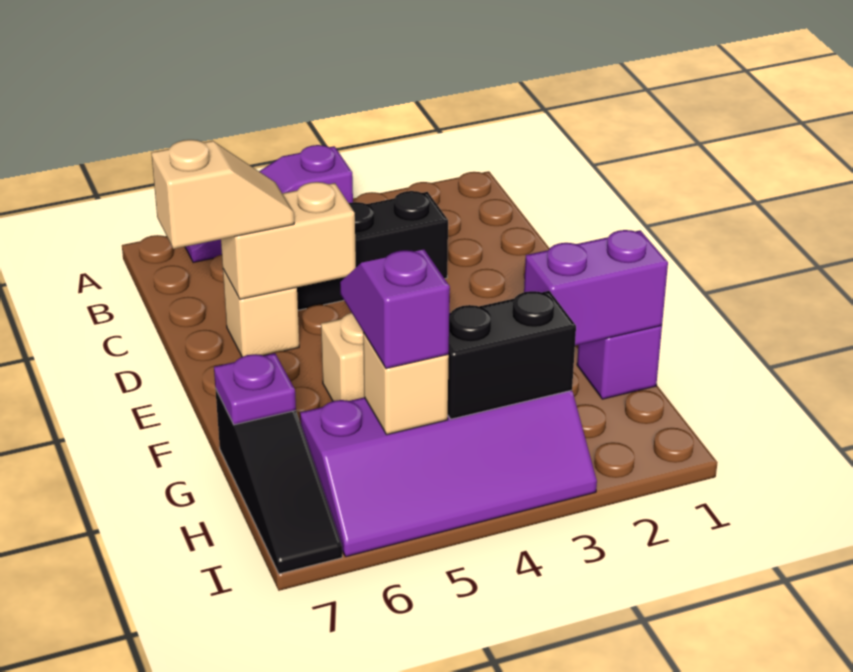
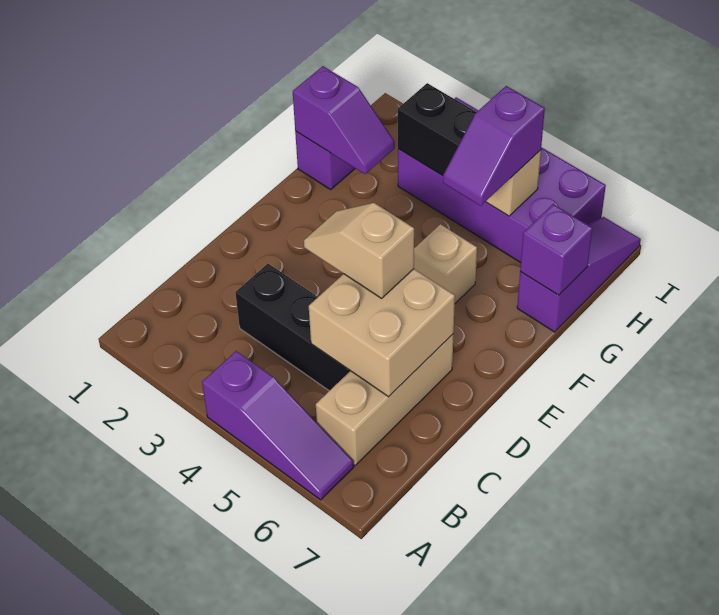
tan 1x2 brick [221,182,356,299] -> tan 2x2 brick [309,269,455,397]
tan 1x1 brick [223,269,299,357] -> tan 1x3 brick [316,334,453,465]
tan 1x2 slope [151,140,294,249] -> tan 1x2 slope moved to [304,203,414,298]
purple 1x2 brick [524,230,668,346] -> purple 1x2 slope [293,66,395,174]
black 1x3 slope [215,388,342,574] -> purple 1x3 slope [517,217,641,332]
purple 1x1 plate [214,353,296,425] -> purple 1x1 brick [520,204,592,295]
purple 2x4 slope [300,390,597,557] -> purple 2x4 brick [398,97,606,263]

